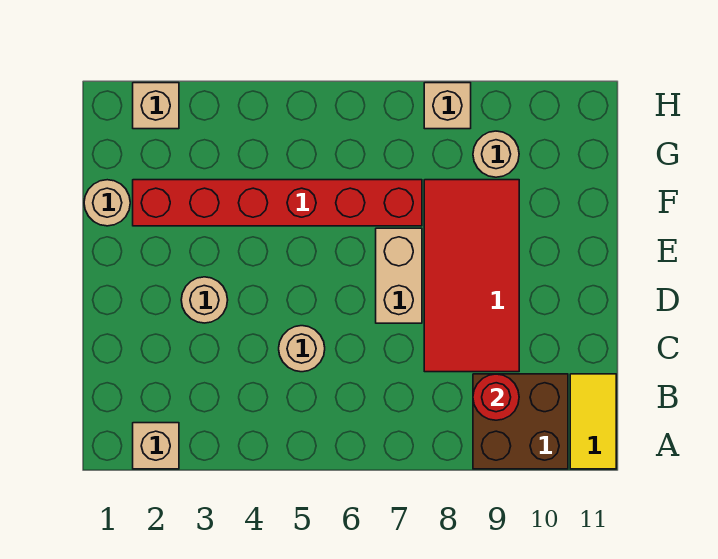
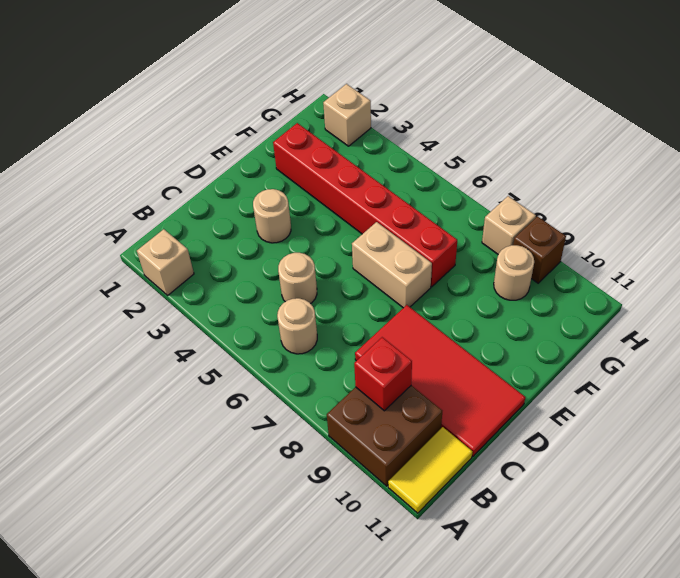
red 1x1 round brick [473,374,519,420] -> red 1x1 brick [354,337,412,411]
red 2x4 tile [424,180,519,372] -> red 2x4 tile turned to [355,305,525,456]
tan 1x2 brick [376,228,422,323] -> tan 1x2 brick turned to [352,222,432,308]
tan 1x1 round brick [84,180,130,226] -> tan 1x1 round brick moved to [277,298,317,354]
none -> brown 1x1 brick [513,216,566,283]

